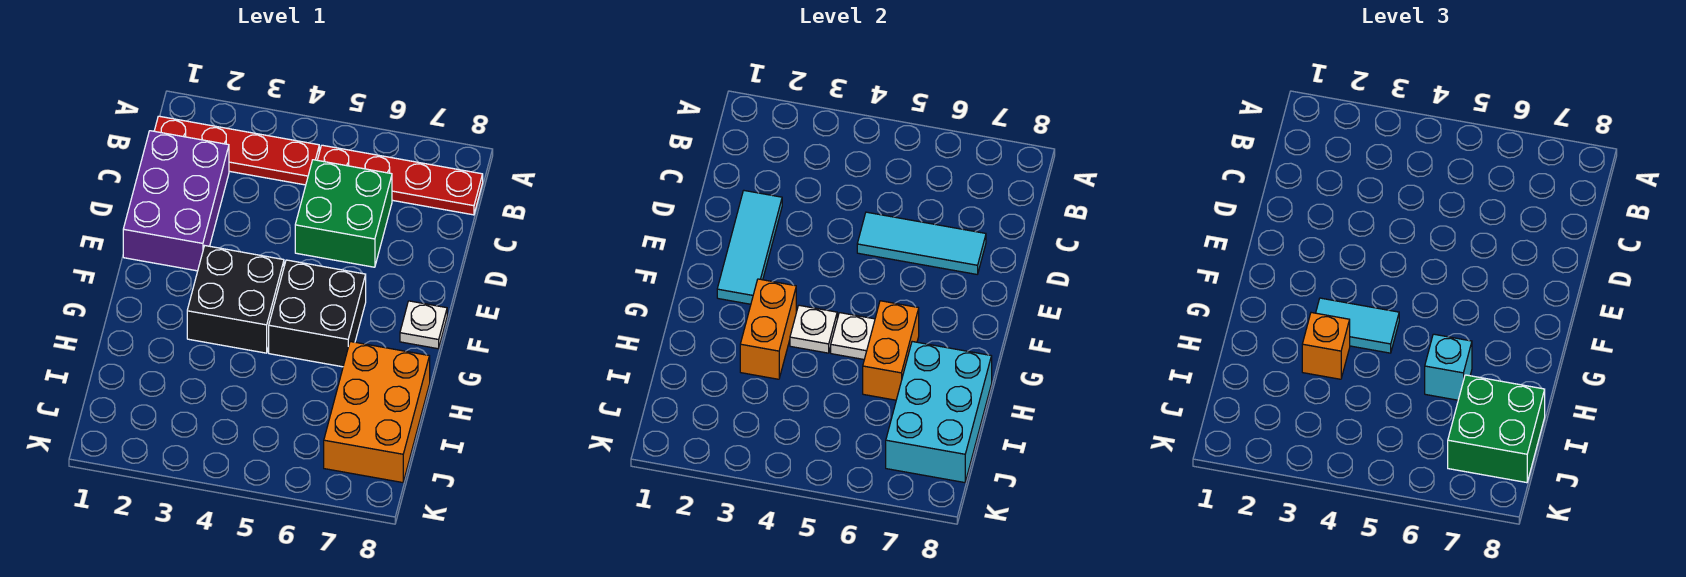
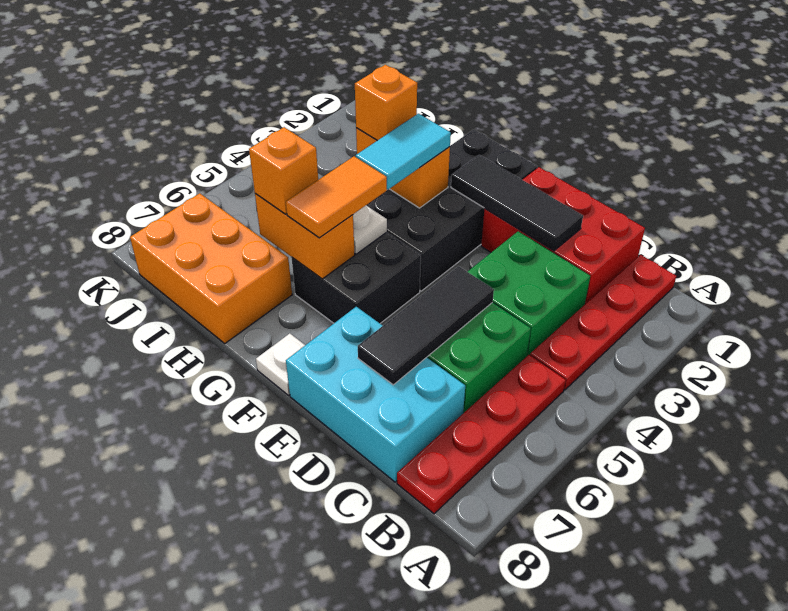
purple 2x3 brick [123,131,229,271] -> red 2x3 brick [481,167,645,304]
cyan 1x3 tile [717,191,782,304] -> black 1x3 tile [451,155,583,251]
cyan 1x3 tile [857,212,986,274] -> black 1x3 tile [358,266,494,385]
black 2x2 brick [187,246,284,353] -> black 2x4 brick [366,130,537,291]
white 1x1 plate [790,305,837,353] -> none
none -> orange 1x2 tile [286,156,387,238]
cyan 1x1 brick [1425,334,1472,400] -> orange 1x1 brick [249,127,318,214]
cyan 2x3 brick [886,342,992,483] -> cyan 2x3 brick moved to [286,307,465,482]
green 2x2 brick [1448,375,1545,483] -> green 2x2 brick moved to [468,231,590,356]

